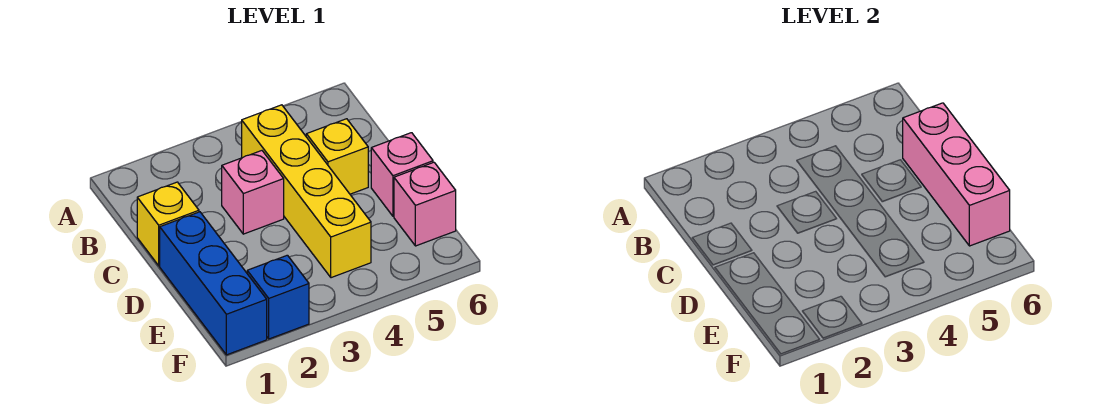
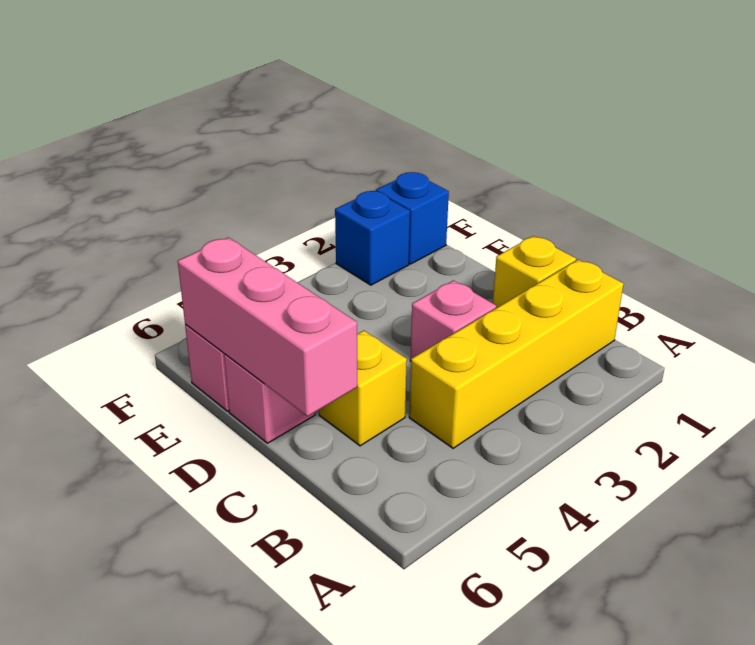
yellow 1x4 brick [242,105,371,278] -> yellow 1x4 brick turned to [409,260,623,448]
blue 1x3 brick [160,212,267,355] -> blue 1x1 brick [376,172,449,264]

